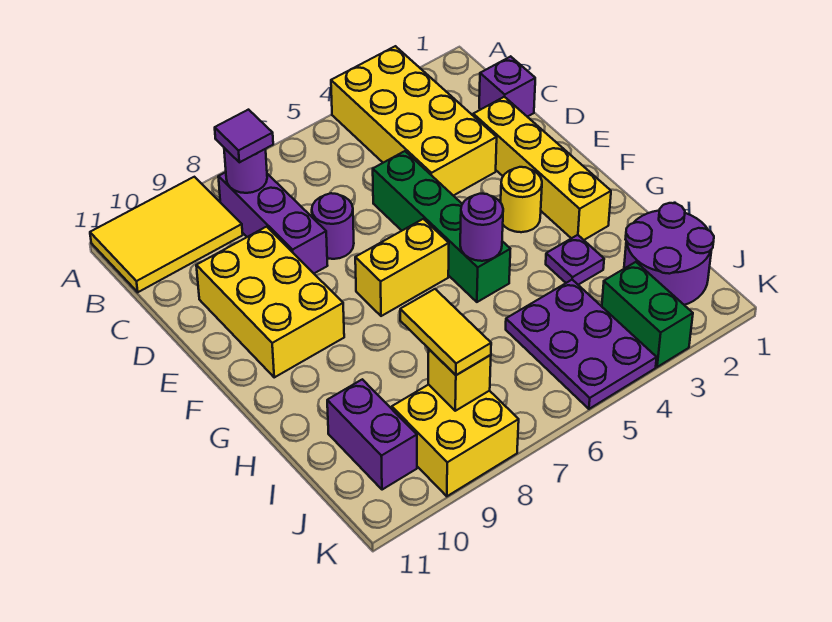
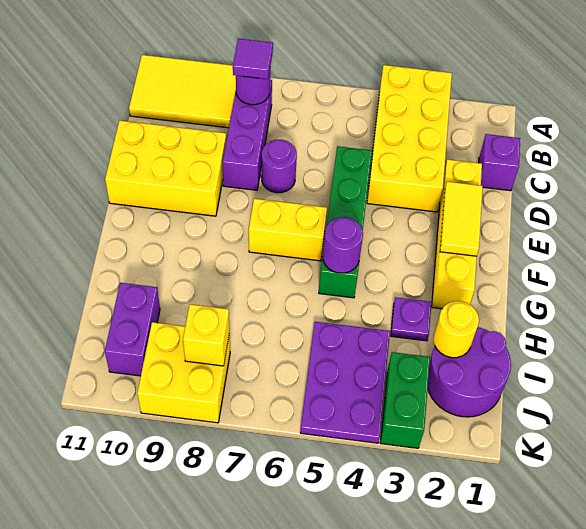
yellow 2x3 brick [196,227,344,377] -> yellow 2x3 brick turned to [105,121,226,216]
yellow 1x1 round brick [501,167,542,232] -> yellow 1x1 round brick moved to [433,301,479,358]
yellow 1x2 tile [400,289,491,375] -> yellow 1x2 tile moved to [440,182,483,256]

